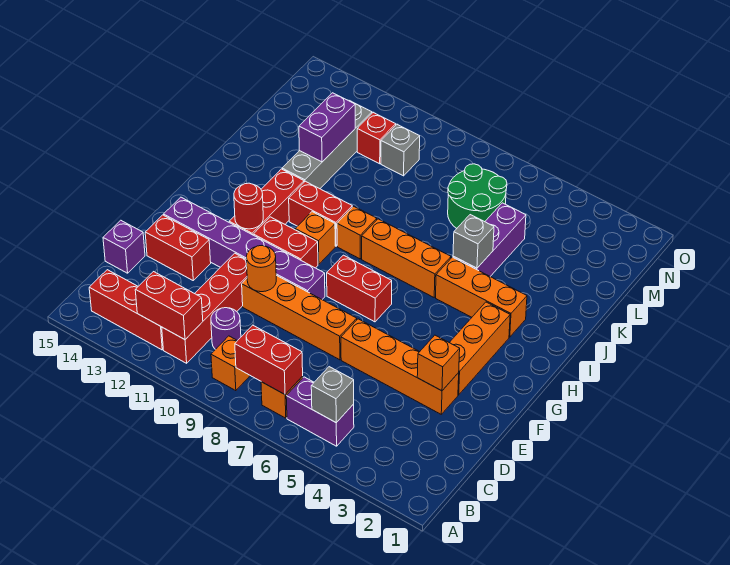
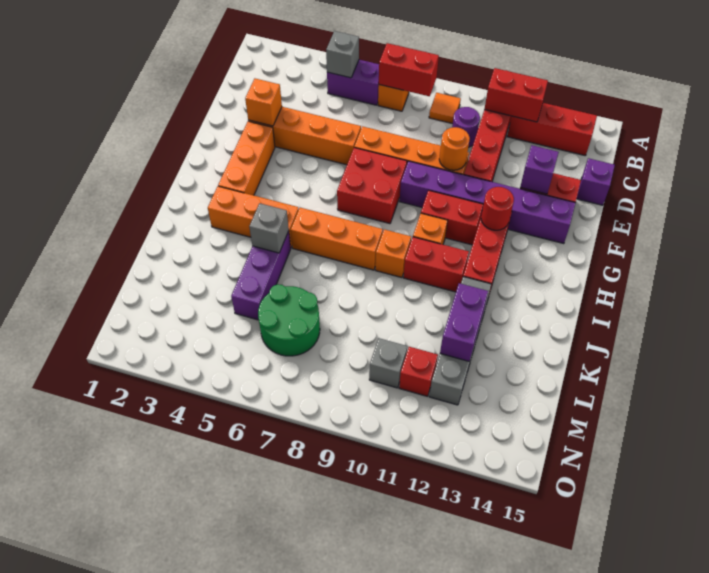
orange 1x1 brick [211,336,250,391] -> orange 1x1 tile [429,93,461,124]
none -> purple 1x1 brick [520,145,559,194]
red 1x2 brick [327,255,392,322] -> red 2x2 brick [337,148,407,224]

